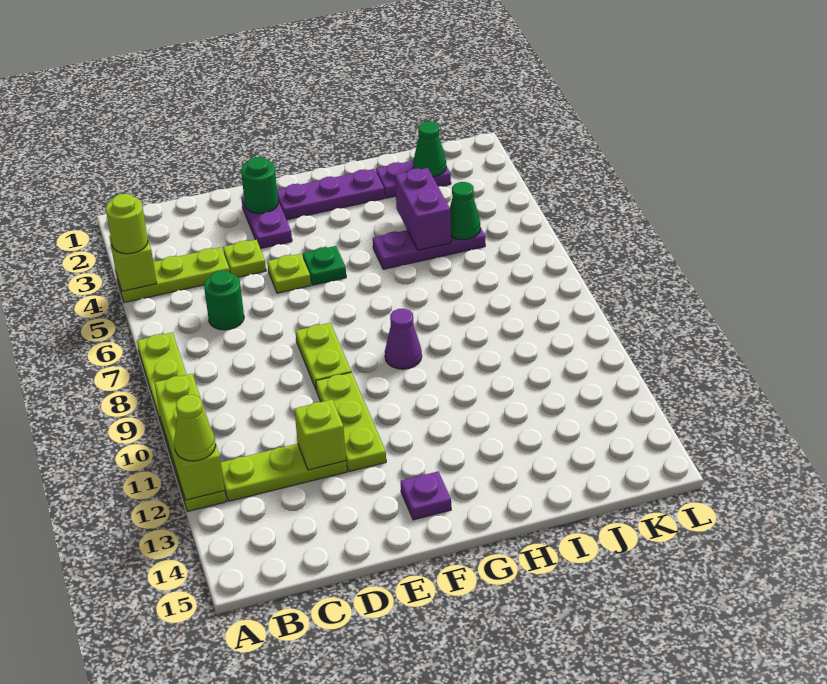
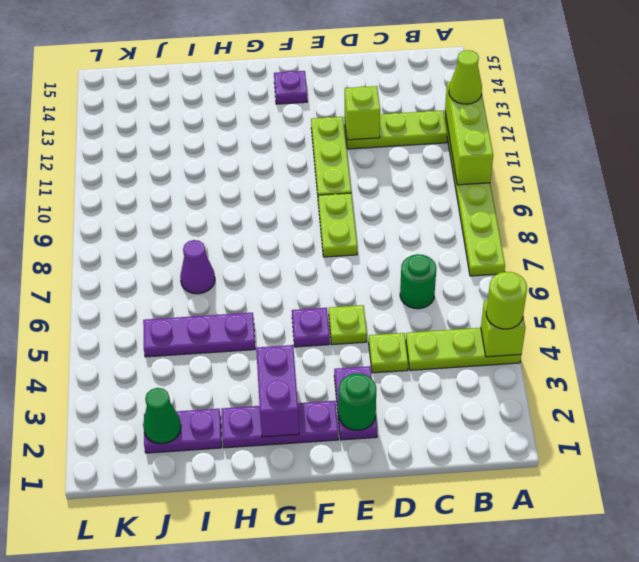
green 1x1 plate [303,246,346,285] -> purple 1x1 plate [292,308,330,347]
purple 1x1 cone [385,309,422,369] -> purple 1x1 cone moved to [180,240,215,294]
purple 1x2 brick [395,168,451,250] -> purple 1x2 brick moved to [256,345,299,437]
green 1x1 cone [450,182,480,240] -> none

